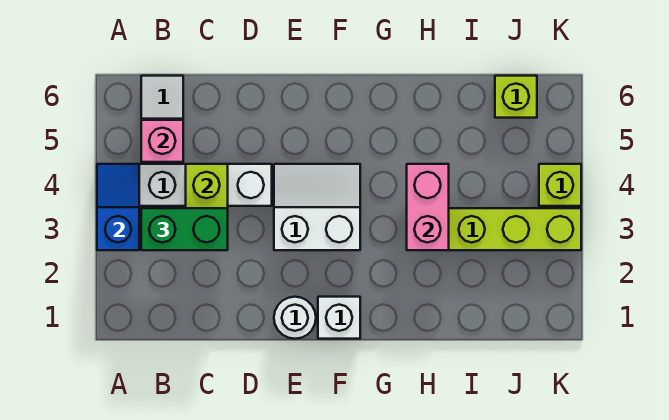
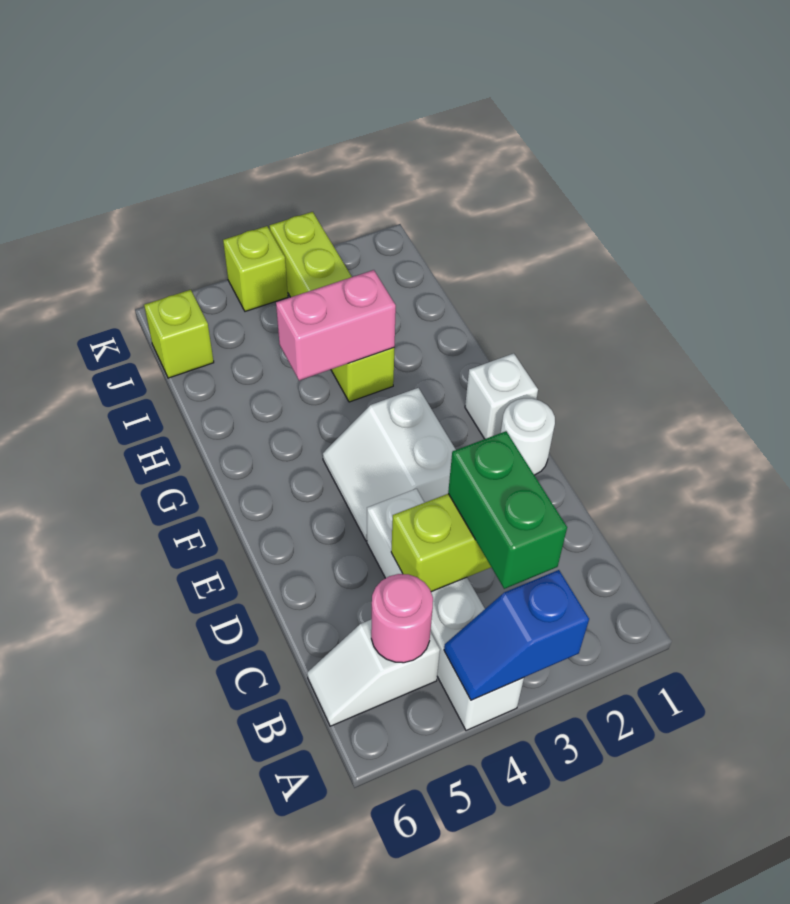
pink 1x1 brick [141,120,183,162] -> pink 1x1 round brick [371,574,433,663]

